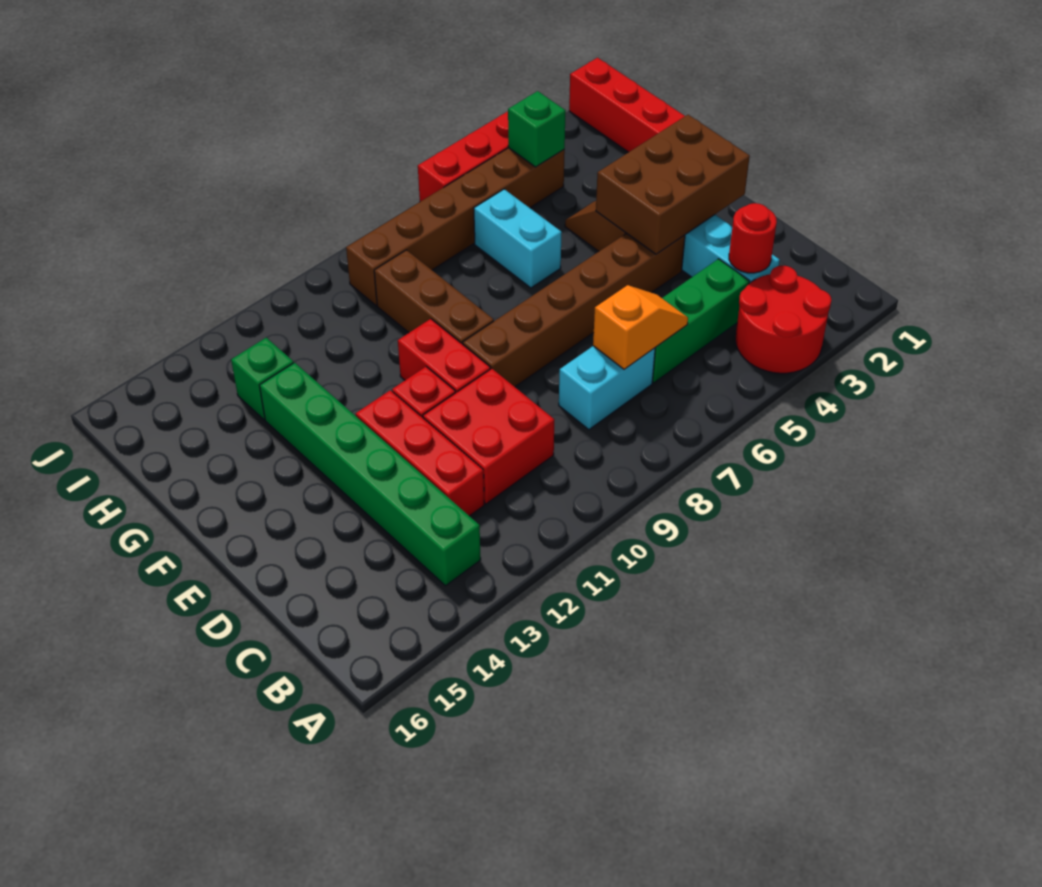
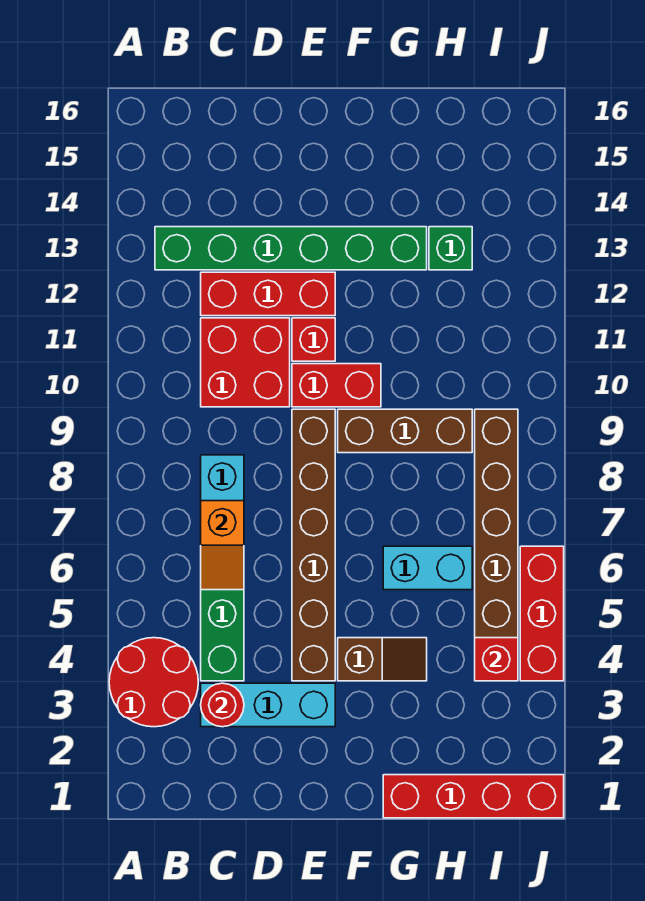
brown 2x3 brick [596,115,750,254] -> none
green 1x1 brick [508,91,566,167] -> red 1x1 brick [475,638,518,681]

